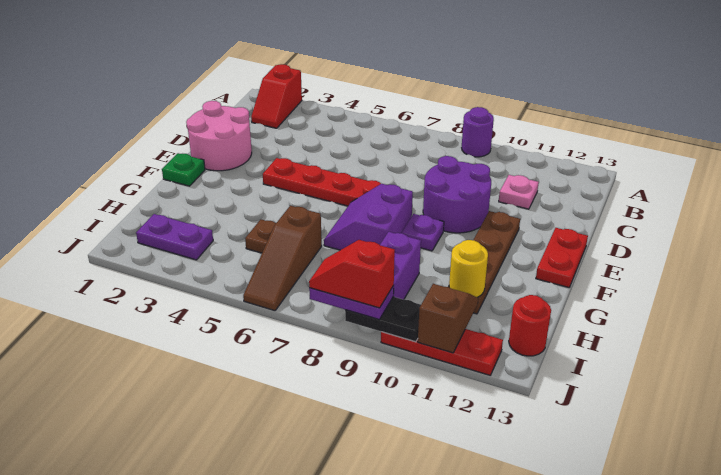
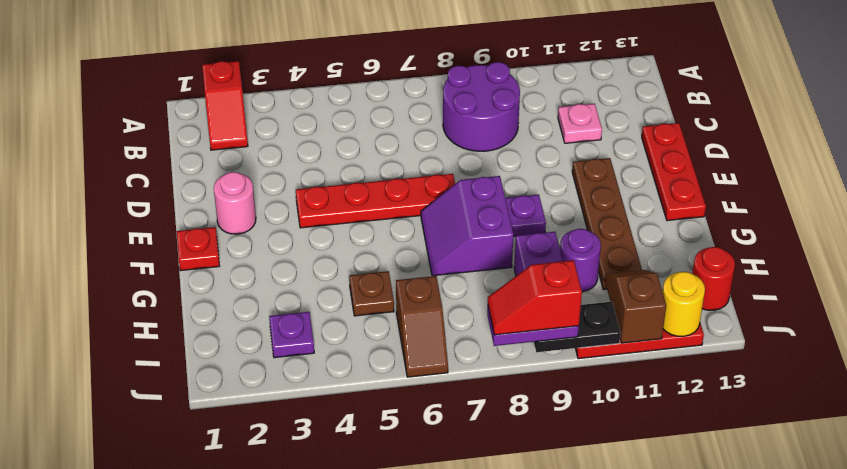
purple 1x1 round brick [462,107,494,157] -> purple 1x1 round brick moved to [560,229,601,292]
pink 2x2 round brick [186,101,252,171] -> pink 1x1 round brick [214,172,256,234]
purple 2x2 round brick [423,156,491,233] -> purple 2x2 round brick moved to [443,62,520,151]
red 1x2 plate [536,228,588,287] -> red 1x3 plate [642,123,706,221]
green 1x1 plate [162,153,205,186] -> red 1x1 plate [177,227,220,271]
brown 1x3 slope [243,206,322,311] -> brown 1x2 slope [396,276,448,377]
yellow 1x1 round brick [449,240,488,297] -> yellow 1x1 round brick moved to [663,272,705,336]
purple 1x2 plate [136,214,213,260] -> purple 1x1 plate [269,312,314,358]

